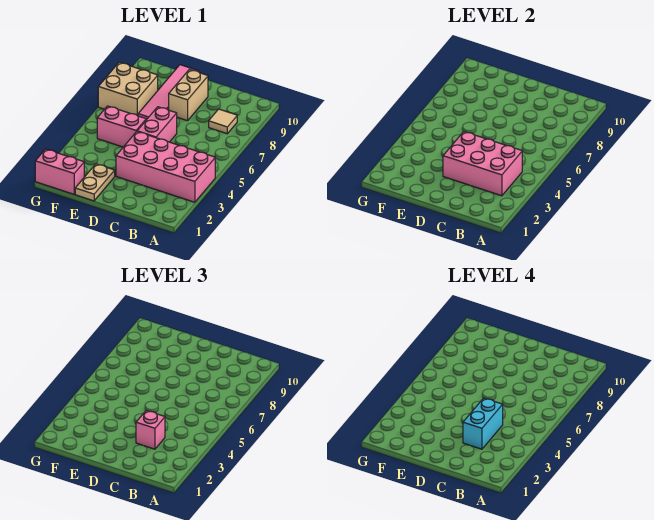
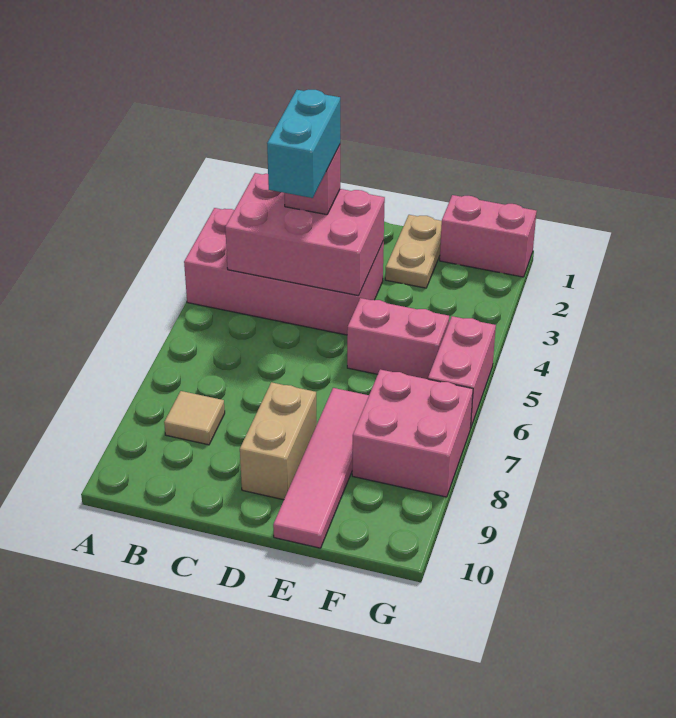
pink 1x2 brick [137,107,177,142] -> pink 1x2 brick moved to [428,316,496,428]
tan 2x2 brick [98,62,158,116] -> pink 2x2 brick [352,369,473,497]

